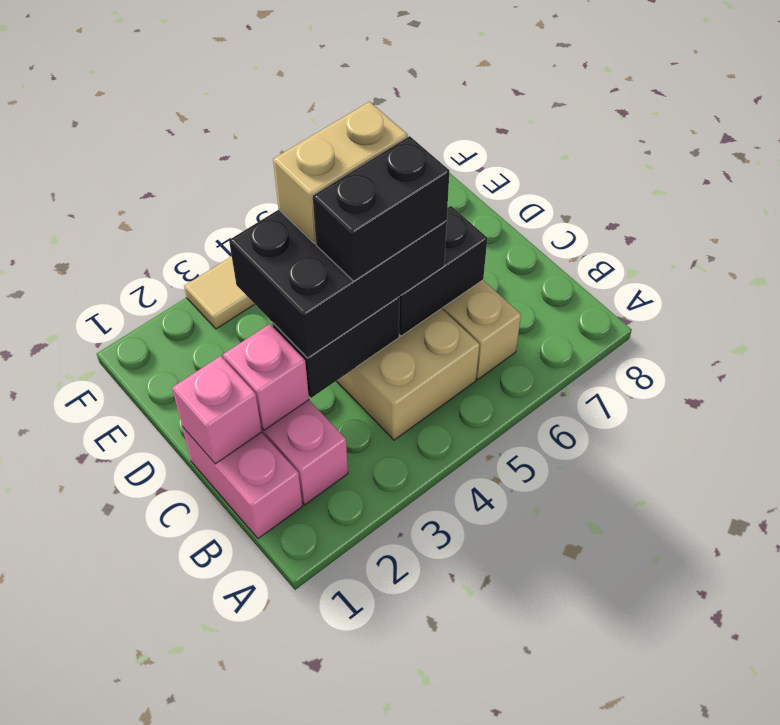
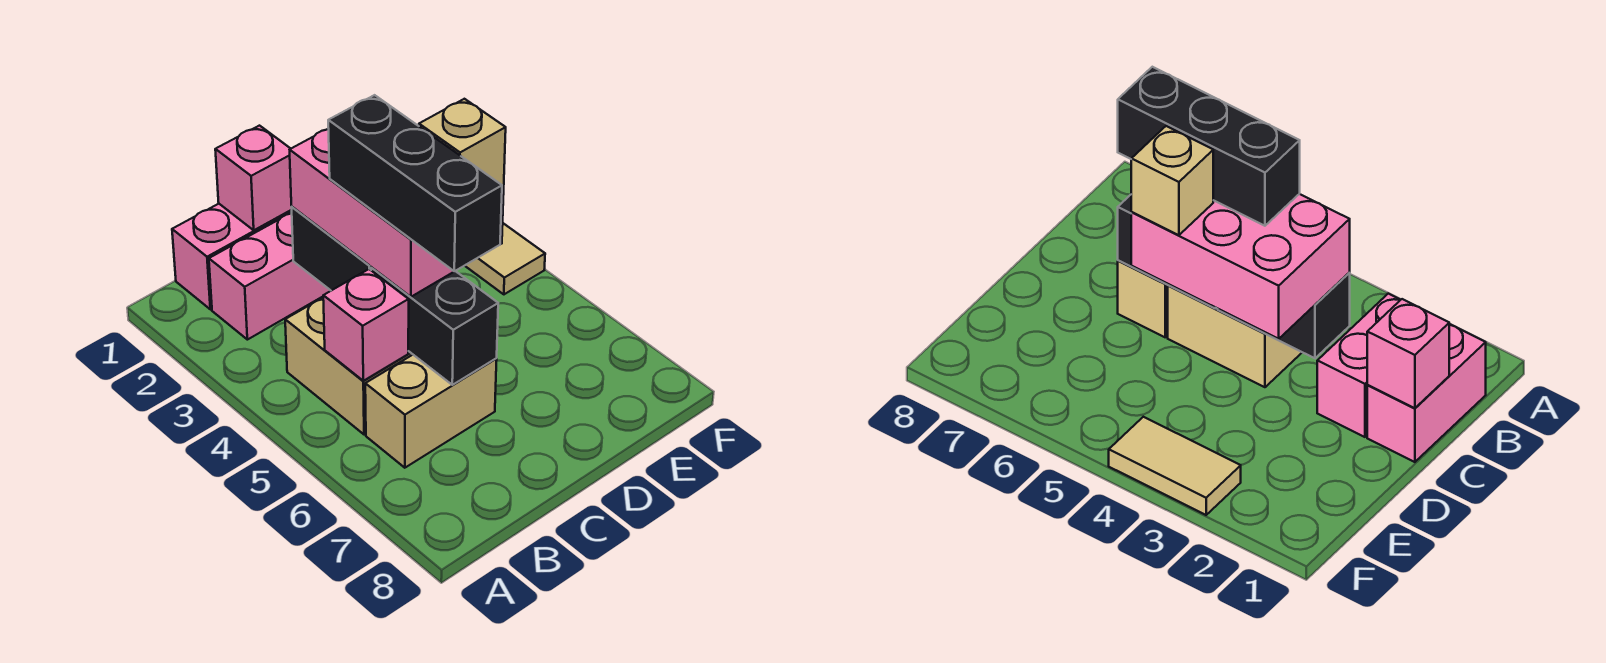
pink 1x1 brick [223,324,309,430] -> pink 1x1 brick moved to [323,269,409,381]
black 2x3 brick [229,210,447,358] -> pink 2x3 brick [290,129,504,297]
black 1x2 brick [313,136,449,281] -> black 1x3 brick [328,95,502,271]
tan 1x2 brick [273,102,408,243] -> tan 1x1 brick [419,99,506,187]

